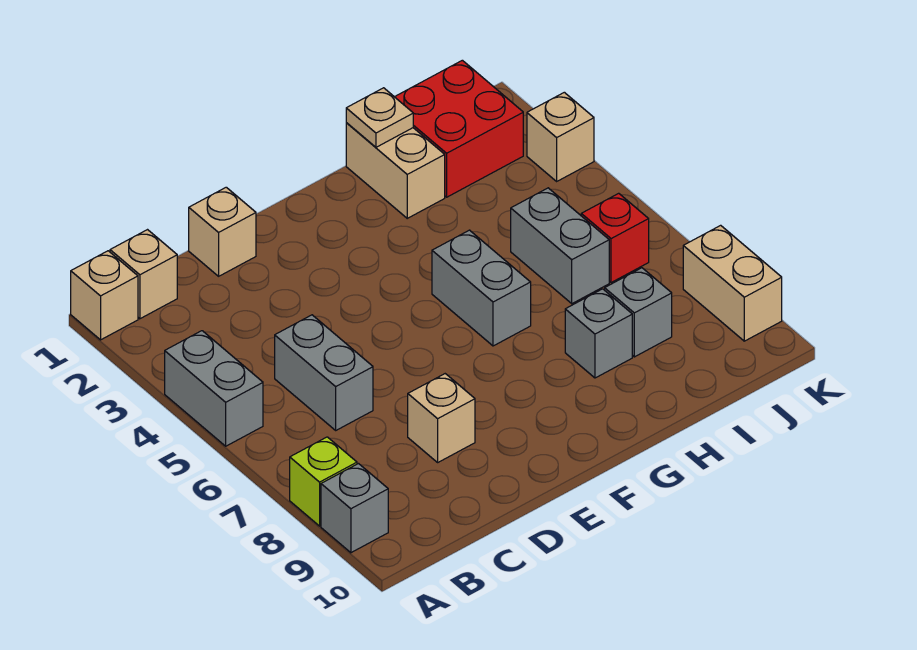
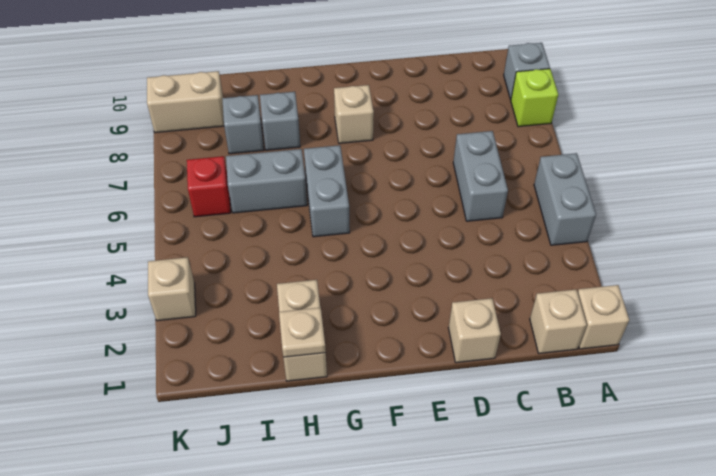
tan 1x1 brick [408,374,475,462] -> tan 1x1 brick moved to [334,85,374,143]
red 2x2 brick [395,60,523,197] -> none
grey 1x2 brick [511,188,609,304] -> grey 1x2 brick turned to [226,149,307,213]
tan 1x2 brick [683,225,782,341] -> tan 1x2 brick turned to [147,71,224,133]

